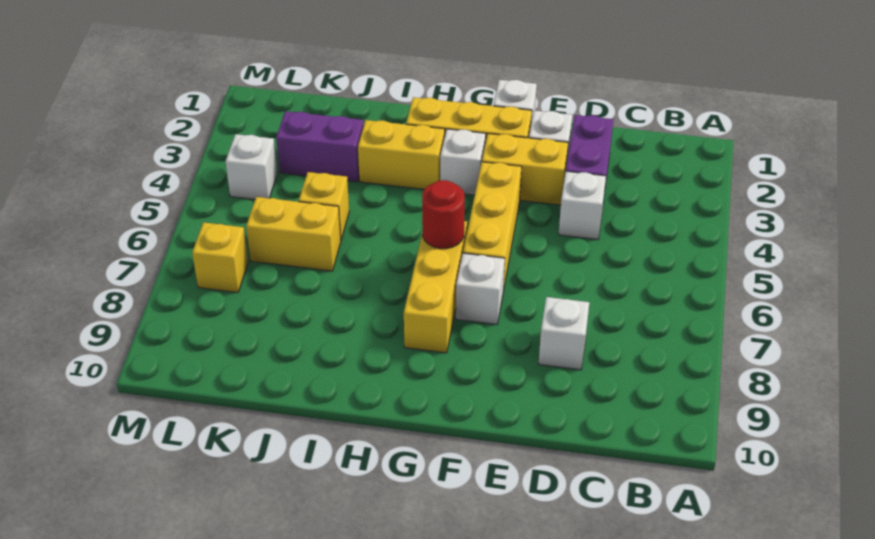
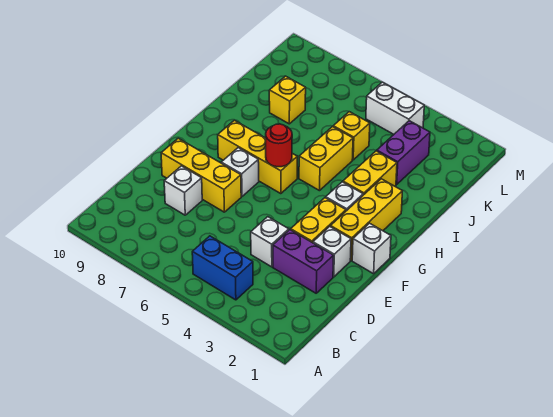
none -> blue 1x2 brick [192,236,253,300]
yellow 1x3 brick [463,162,522,290] -> yellow 1x3 brick moved to [161,138,241,212]
yellow 1x2 brick [246,197,341,271] -> yellow 1x2 brick moved to [299,126,353,191]
white 1x1 brick [225,134,277,199] -> white 1x2 brick [366,82,424,134]
yellow 1x1 brick [192,222,248,293] -> yellow 1x1 brick moved to [269,76,306,124]

